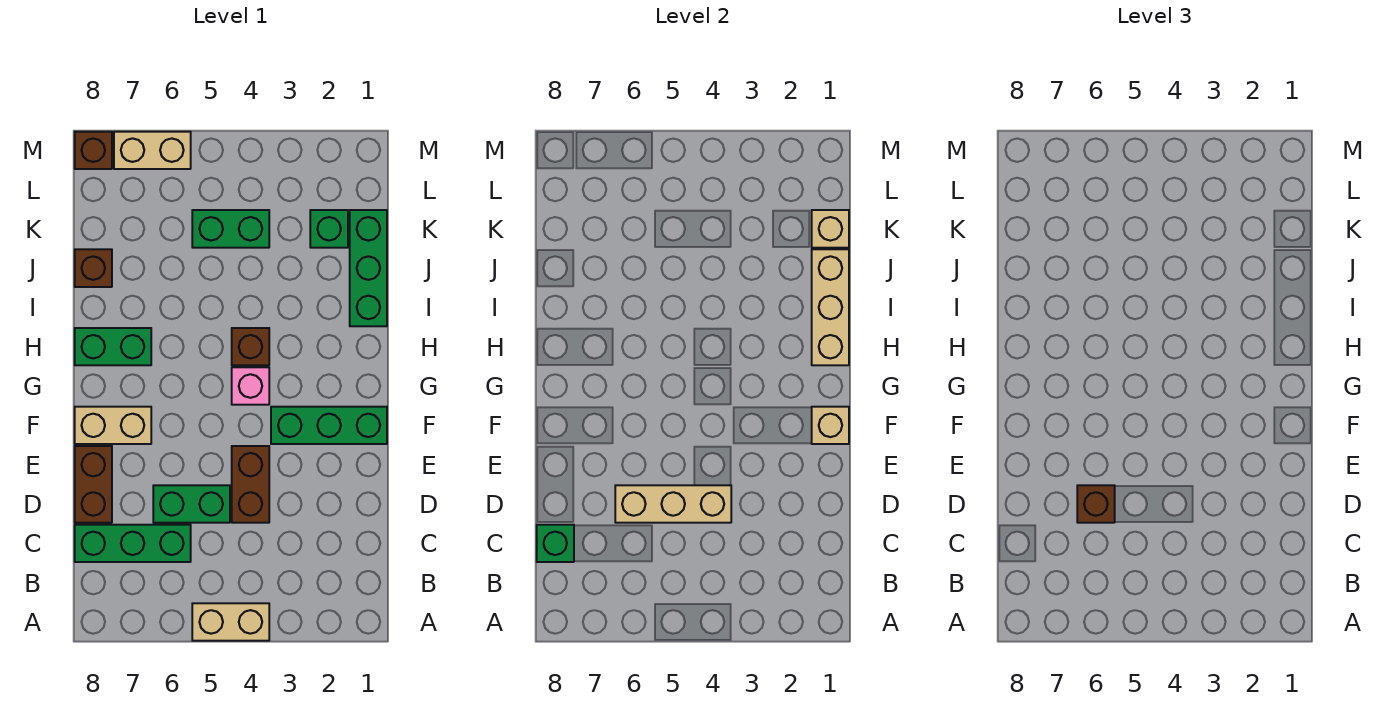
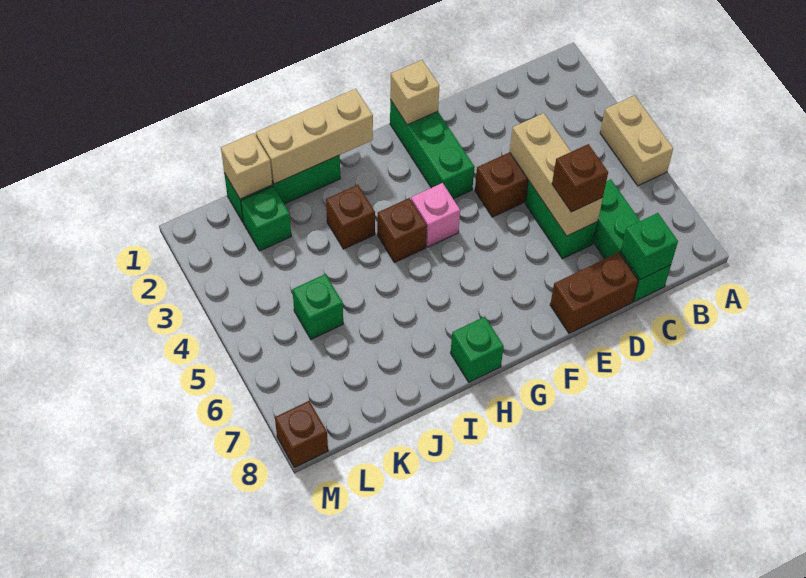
tan 1x2 brick [75,407,151,444] -> none
green 1x2 brick [75,328,151,365] -> green 1x1 brick [451,317,504,382]
brown 1x1 brick [75,249,112,287] -> brown 1x1 brick moved to [326,185,375,249]
green 1x2 brick [192,210,269,248] -> green 1x1 brick [292,274,343,339]
tan 1x2 brick [114,132,191,169] -> none

